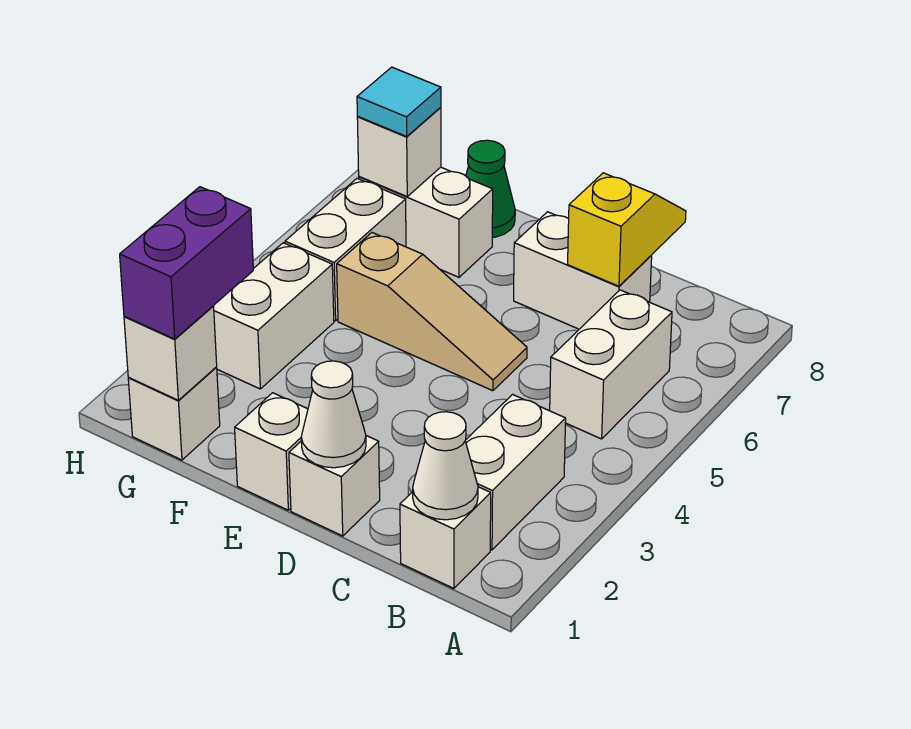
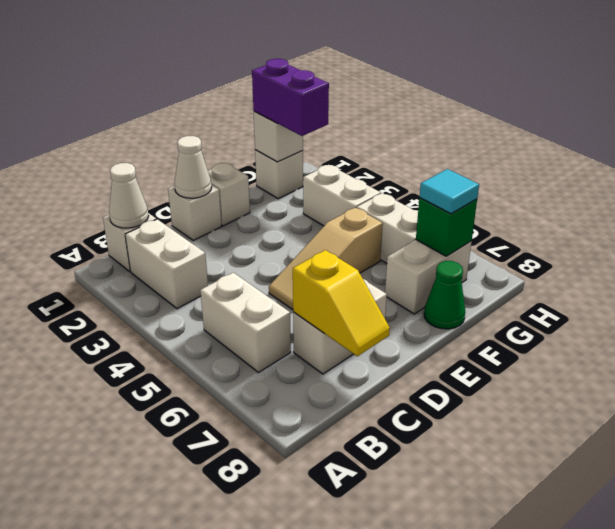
white 1x1 brick [357,107,441,196] -> green 1x1 brick [416,198,477,256]

